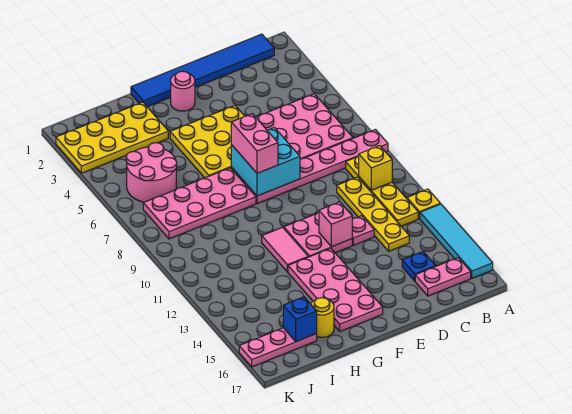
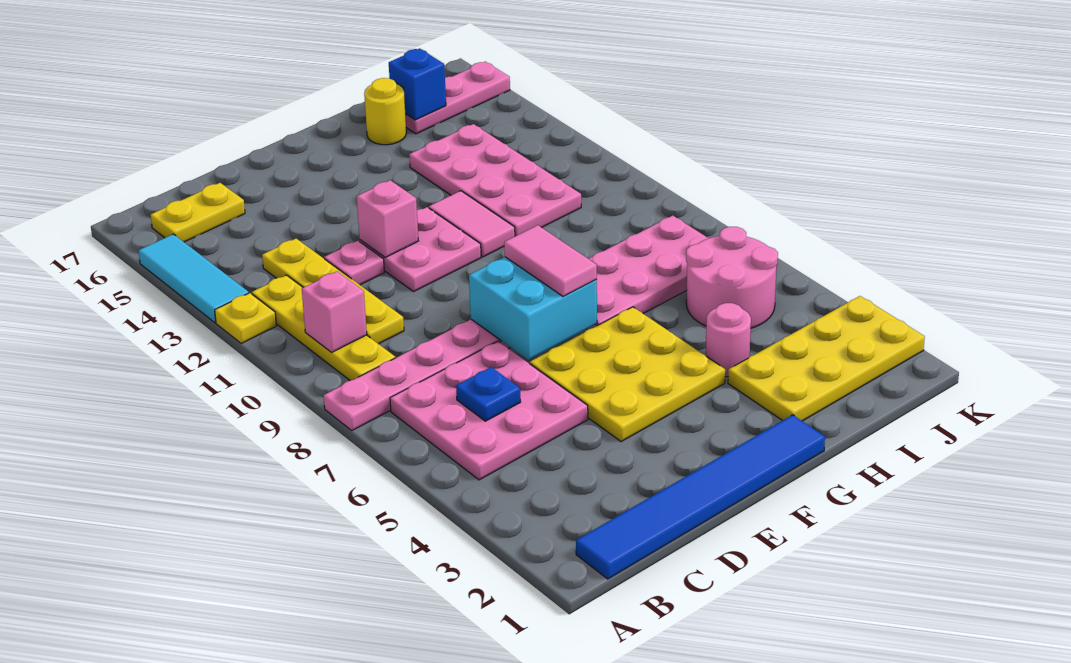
cyan 1x4 tile [420,204,493,278] -> cyan 1x3 tile [139,234,249,323]
yellow 1x1 brick [359,146,392,190] -> pink 1x1 brick [302,271,367,353]
pink 1x2 plate [415,258,471,296] -> yellow 1x2 plate [151,183,245,242]
blue 1x1 plate [402,252,436,281] -> blue 1x1 plate moved to [456,367,521,421]
pink 1x1 round brick [171,71,195,111] -> pink 1x1 round brick moved to [706,303,751,377]
pink 1x2 brick [231,114,278,173] -> pink 1x2 tile [504,225,597,296]
pink 2x4 plate [288,248,383,331] -> pink 2x4 plate moved to [409,124,581,236]

